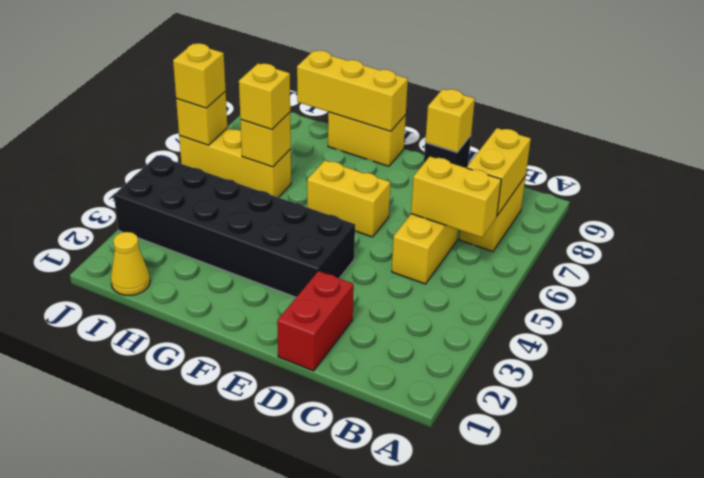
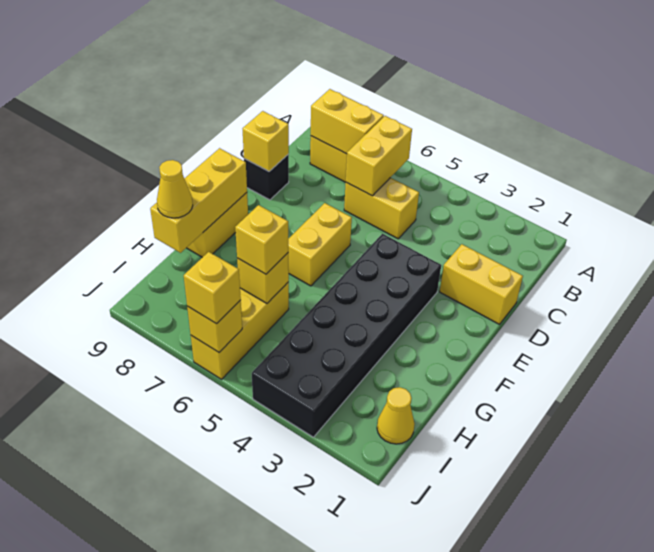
red 1x2 brick [277,271,354,371] -> yellow 1x2 brick [440,244,523,324]
none -> yellow 1x1 cone [157,160,193,218]

